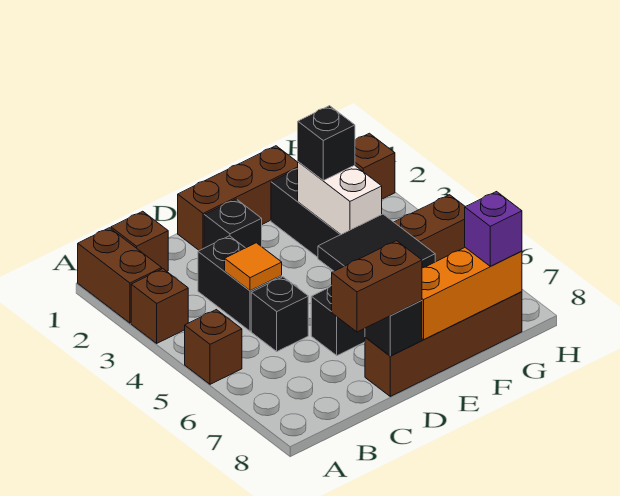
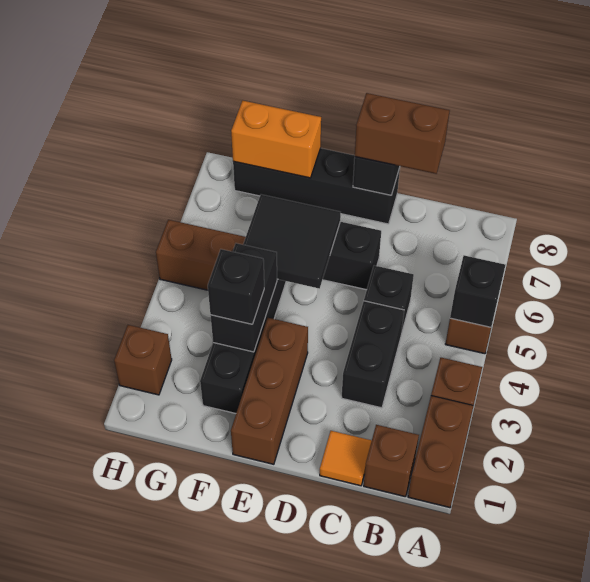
orange 1x1 tile [225,243,282,291] -> orange 1x1 tile moved to [320,431,372,486]
brown 1x3 brick [178,146,298,251] -> brown 1x3 brick turned to [231,318,308,464]
black 1x1 brick [204,199,262,248] -> black 1x1 brick moved to [450,255,505,327]
brown 1x4 brick [365,292,522,396] -> black 1x4 brick [233,148,400,224]
orange 1x3 brick [422,248,522,340] -> orange 1x2 brick [231,101,321,178]
white 1x2 brick [298,162,382,234] -> black 1x2 brick [210,243,277,352]
purple 1x1 brick [465,192,522,266] -> none

